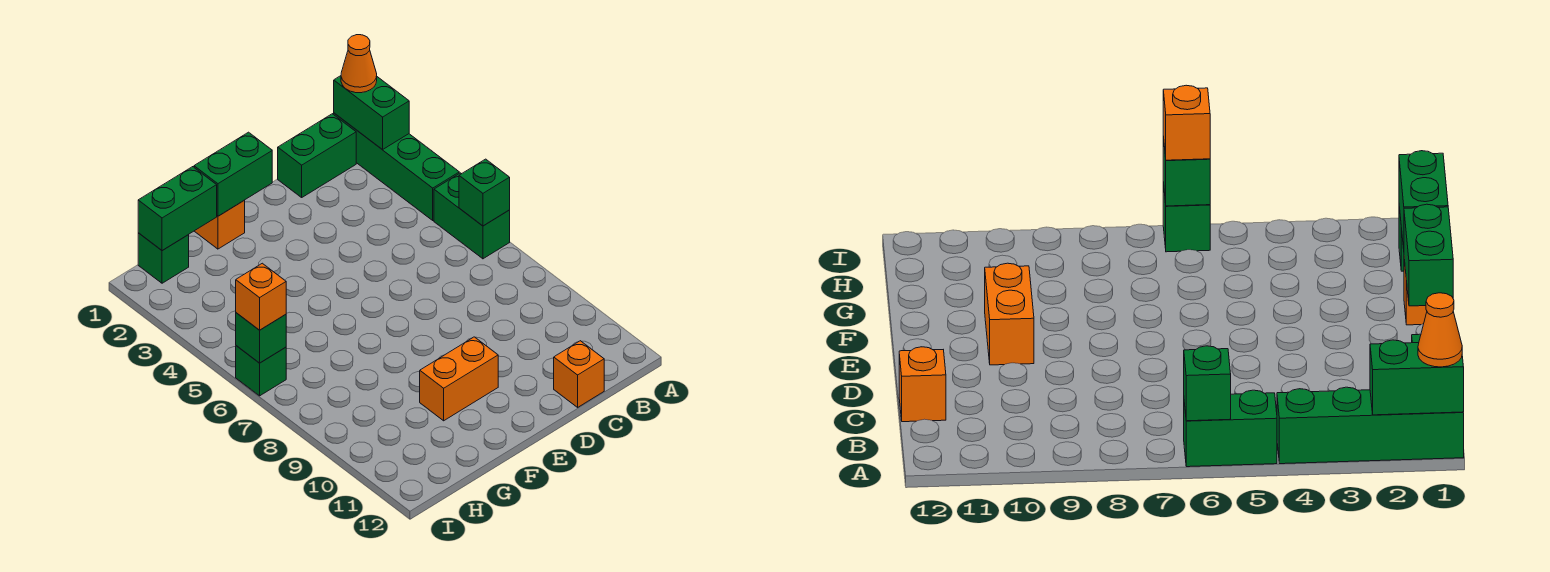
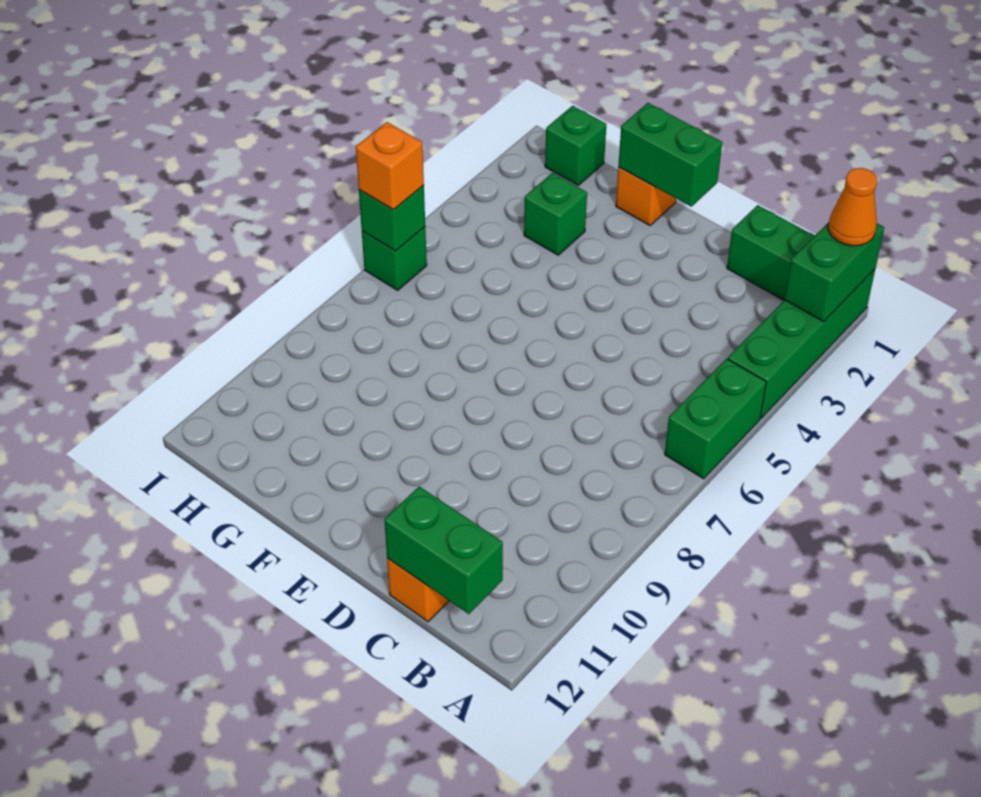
green 1x1 brick [459,159,510,226] -> green 1x1 brick moved to [524,173,587,255]
orange 1x2 brick [420,337,498,421] -> none
green 1x2 brick [138,167,217,251] -> green 1x2 brick moved to [384,486,503,614]

